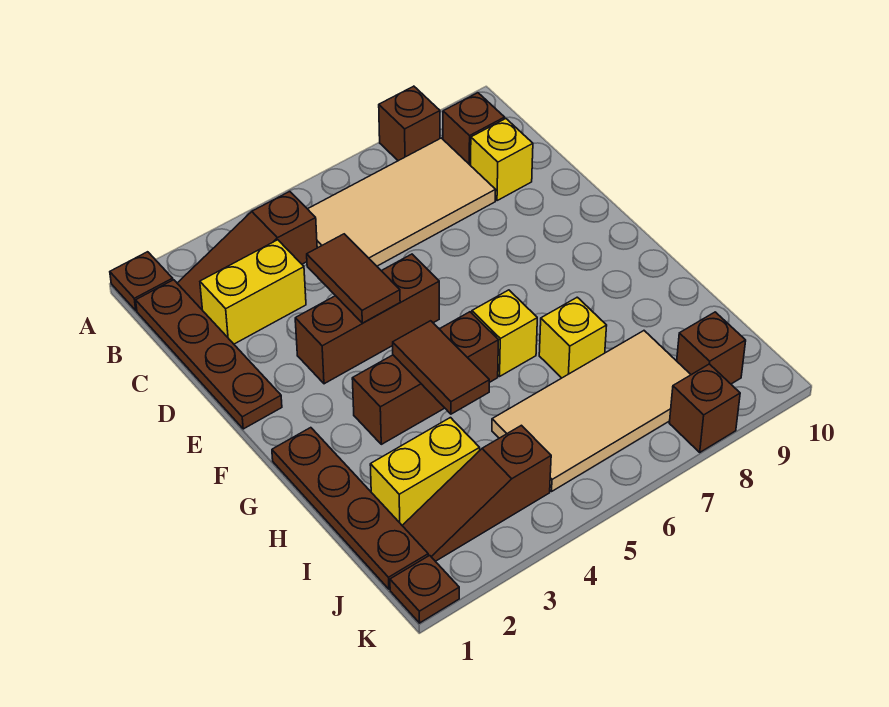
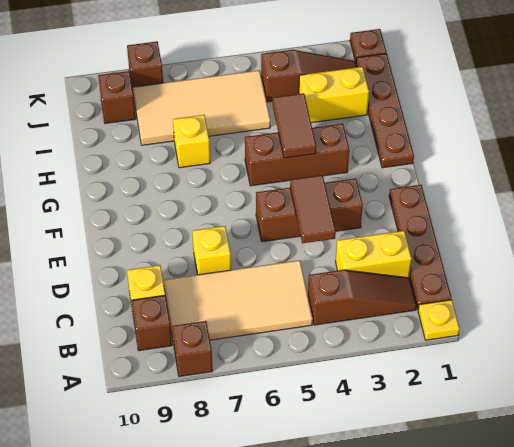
brown 1x1 plate [110,252,173,310] -> yellow 1x1 plate [418,300,460,340]
yellow 1x1 brick [472,290,537,376] -> yellow 1x1 brick moved to [192,226,231,275]

